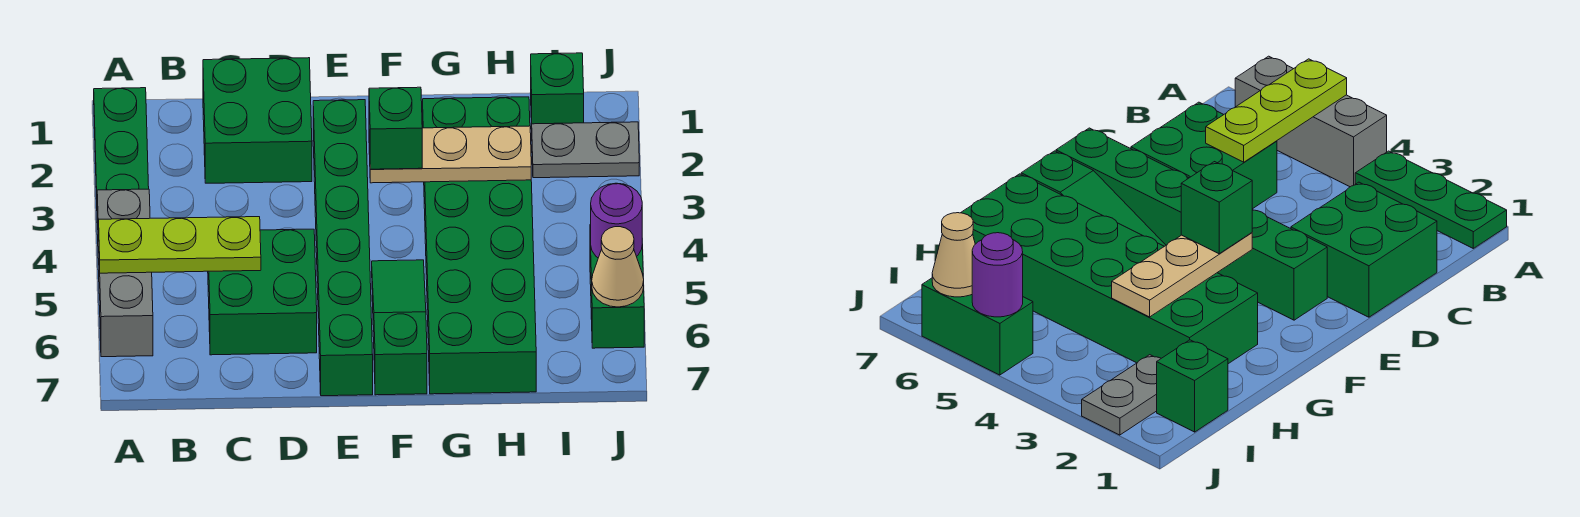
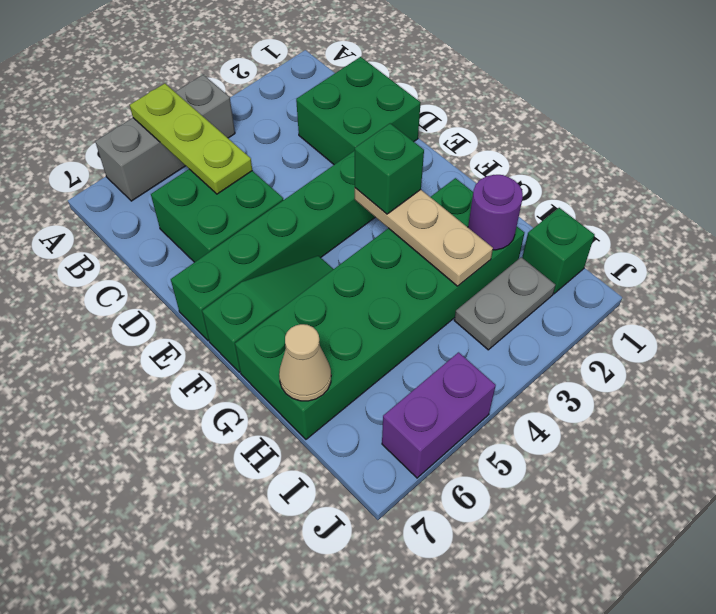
green 1x3 plate [94,88,149,199] -> none
grey 1x2 plate [532,122,639,178] -> grey 1x2 plate turned to [454,257,555,350]
green 1x2 brick [590,224,644,348] -> purple 1x2 brick [382,352,496,478]
purple 1x1 round brick [591,183,642,258] -> purple 1x1 round brick moved to [468,175,523,250]
tan 1x1 cone [592,227,644,307] -> tan 1x1 cone moved to [279,324,331,401]

